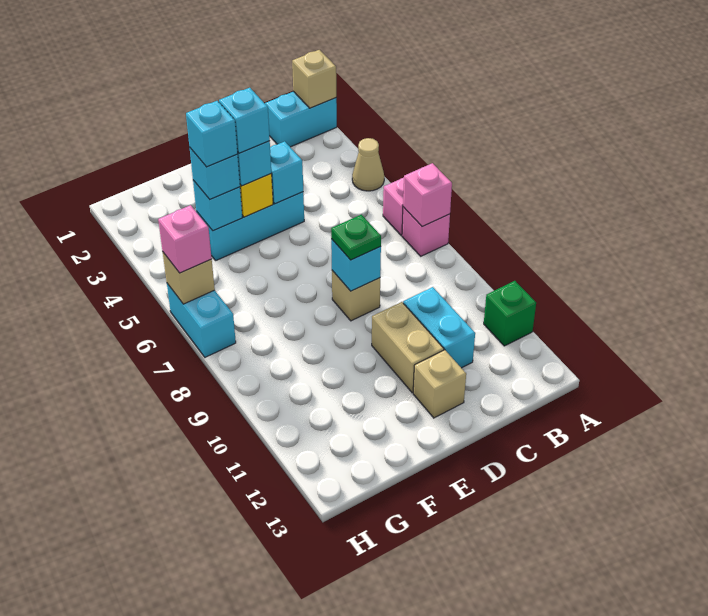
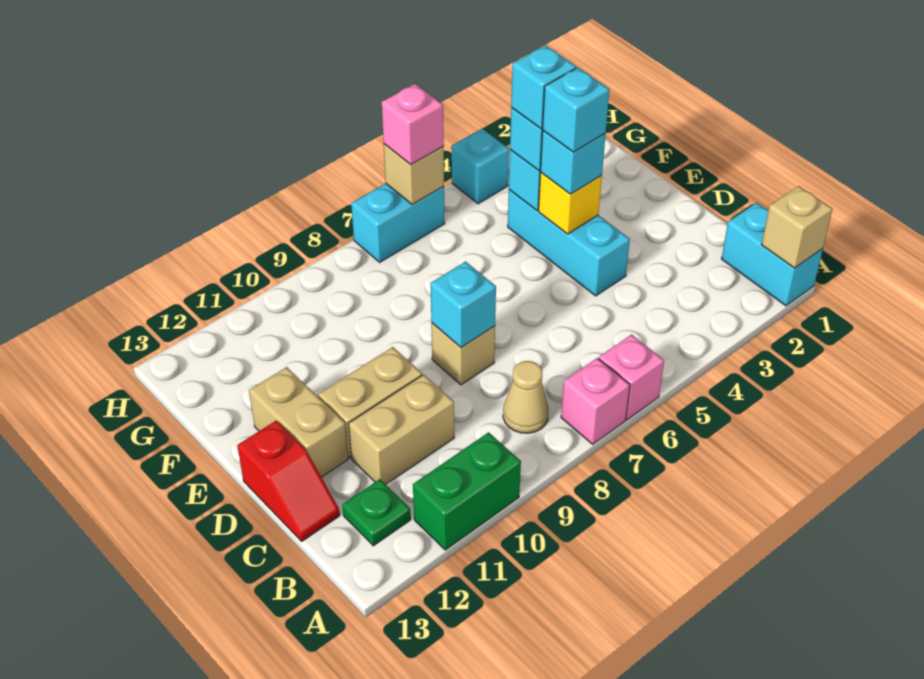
tan 1x1 cone [352,138,384,191] -> tan 1x1 cone moved to [503,361,549,433]
pink 1x1 brick [403,163,452,227] -> none
green 1x1 brick [484,281,536,346] -> green 1x2 brick [413,432,521,550]
cyan 1x2 brick [403,287,475,368] -> tan 1x2 brick [349,375,454,484]
none -> red 1x2 slope [237,421,340,541]
cyan 1x1 brick [270,141,303,204] -> cyan 1x1 brick moved to [452,129,509,204]
green 1x1 plate [331,215,381,260] -> green 1x1 plate moved to [342,479,411,546]
tan 1x1 brick [413,350,466,418] -> tan 1x2 brick [249,367,348,477]

